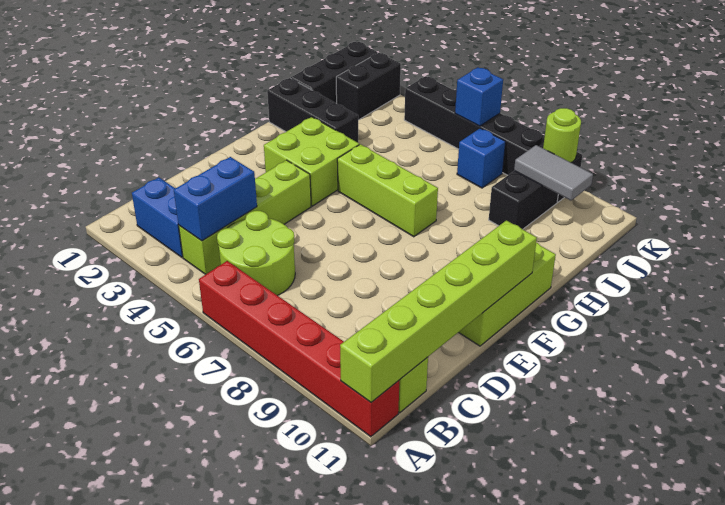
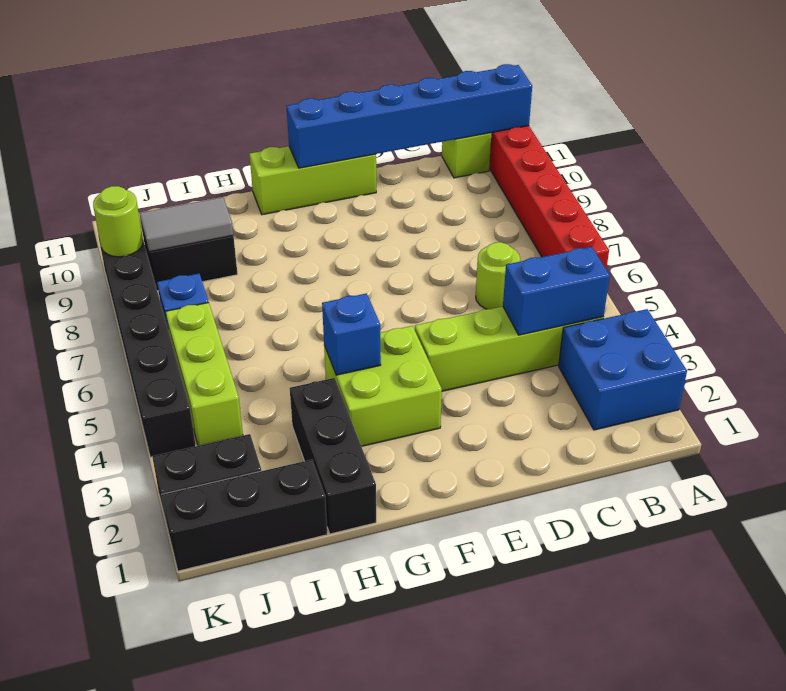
lime 1x6 brick [340,220,537,402] -> blue 1x6 brick [286,64,532,168]
blue 1x2 brick [132,177,183,257] -> blue 2x2 brick [559,309,687,430]
lime 2x2 round brick [217,211,295,296] -> lime 1x1 round brick [476,242,520,309]
lime 1x3 brick [337,144,438,237] -> lime 1x3 brick moved to [165,303,243,446]
grey 1x2 tile [514,145,593,201] -> grey 1x2 tile turned to [139,197,233,252]
blue 1x1 brick [455,67,503,126] -> blue 1x1 brick moved to [322,293,381,375]

